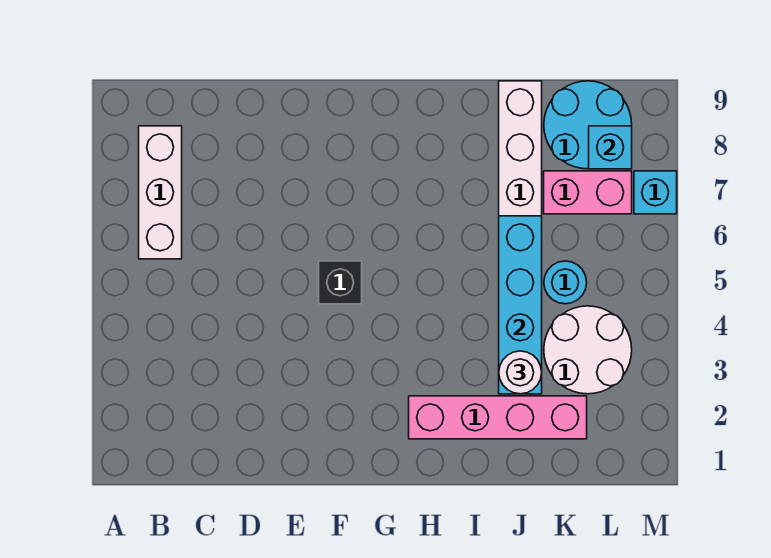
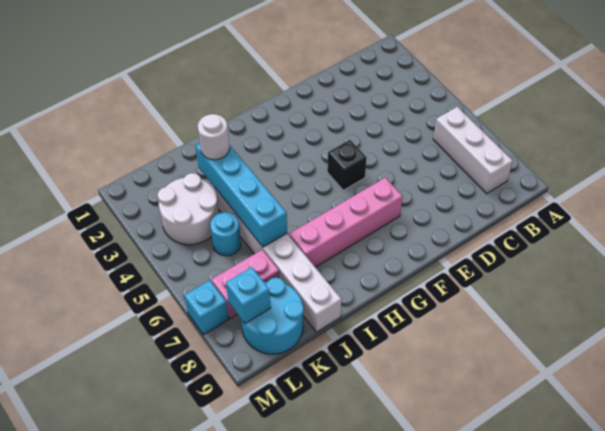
pink 1x4 brick [409,396,587,439] -> pink 1x4 brick moved to [289,178,403,267]

